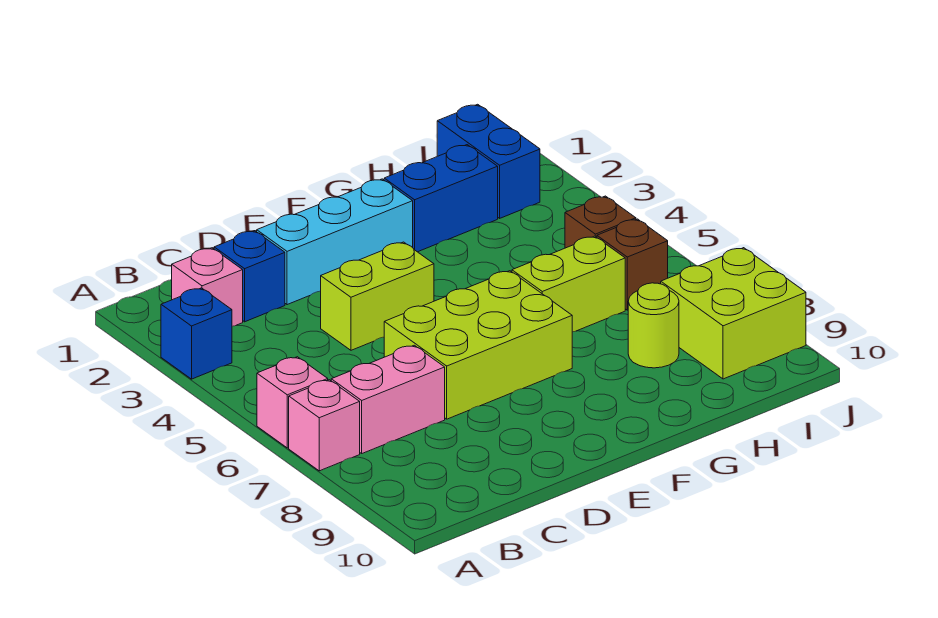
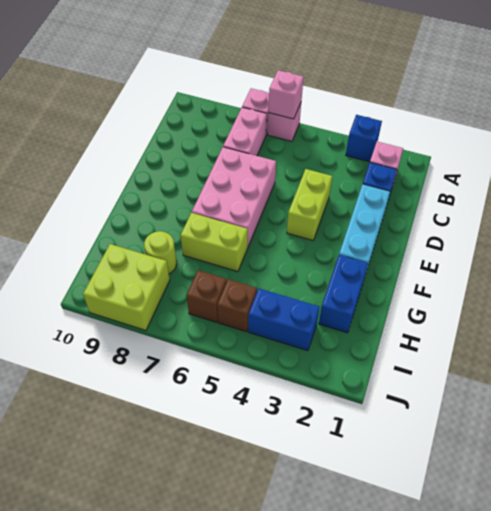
none -> pink 1x1 brick [268,70,304,119]
lime 2x3 brick [384,271,572,419] -> pink 2x3 brick [192,147,276,247]
lime 1x2 brick [512,236,625,332] -> lime 1x2 brick turned to [180,213,248,272]
blue 1x2 brick [437,104,540,218] -> blue 1x2 brick moved to [248,289,320,351]

